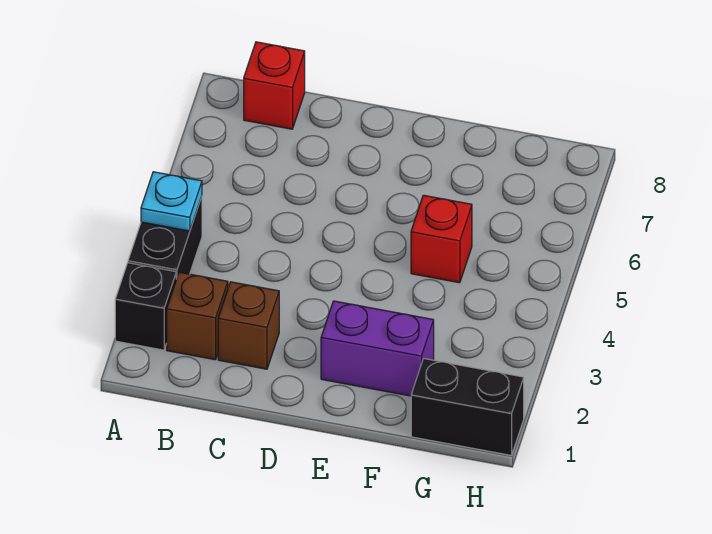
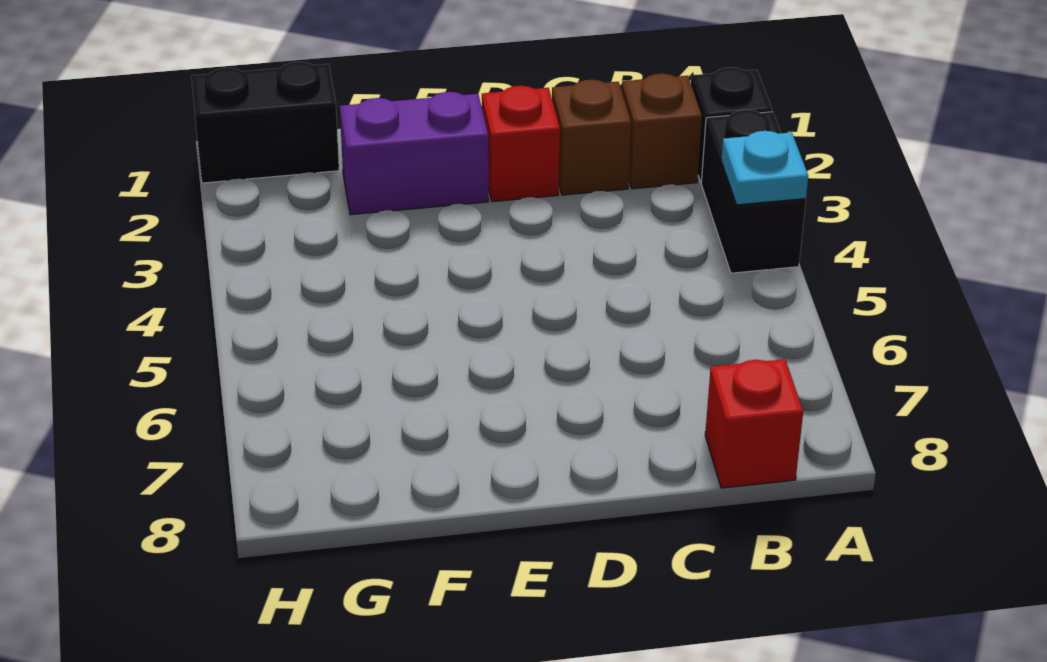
red 1x1 brick [411,195,472,283] -> red 1x1 brick moved to [482,86,560,202]

